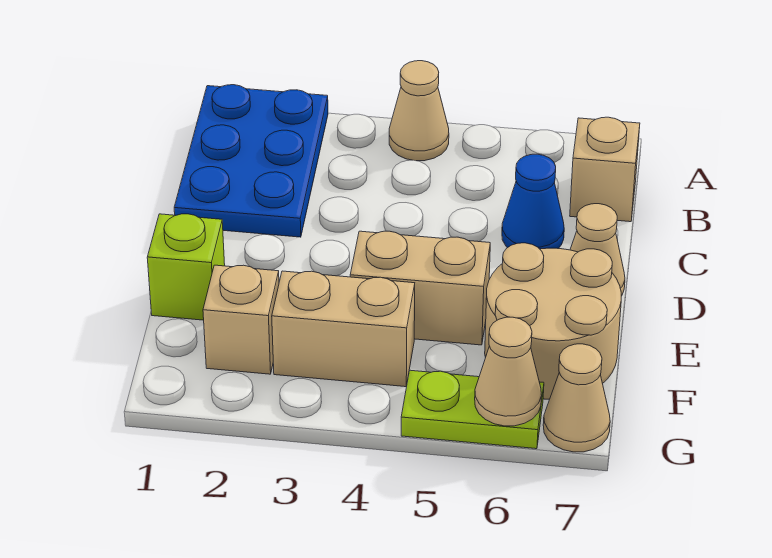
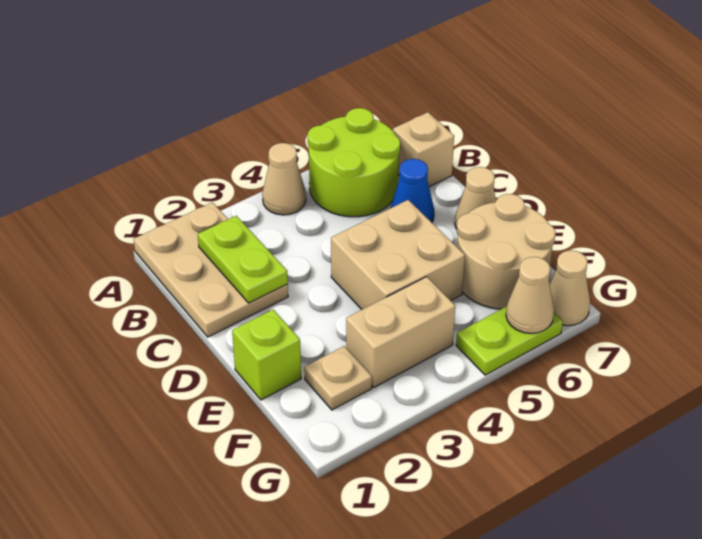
blue 2x3 plate [174,85,328,237] -> tan 2x3 plate [134,202,288,337]
none -> lime 2x2 round brick [308,108,400,217]
none -> lime 1x2 plate [198,216,288,303]
tan 1x2 brick [350,231,490,345] -> tan 2x2 brick [331,200,465,309]
tan 1x1 brick [203,265,279,374] -> tan 1x1 plate [304,346,372,410]

